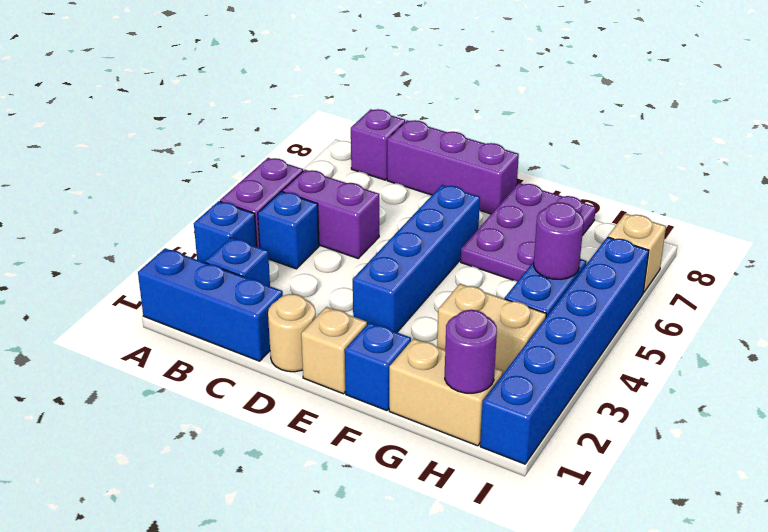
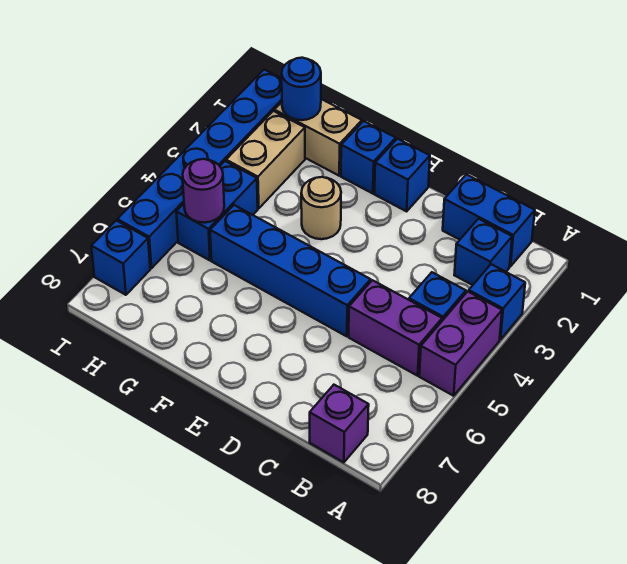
blue 1x3 brick [138,248,283,361] -> blue 1x2 brick [443,174,535,267]
purple 1x3 brick [387,120,519,214] -> none
tan 1x1 round brick [268,294,316,372] -> tan 1x1 round brick moved to [301,177,341,239]
tan 1x1 brick [301,307,367,394] -> blue 1x1 brick [374,139,430,211]
blue 1x4 brick [353,185,480,332] -> blue 1x4 brick turned to [210,205,371,336]
purple 2x3 plate [461,183,596,281] -> none
tan 1x2 brick [437,284,546,375] -> tan 1x2 brick turned to [226,111,305,208]
purple 1x1 round brick [445,310,497,393] -> blue 1x1 round brick [282,58,321,120]
tan 1x1 brick [608,213,666,293] -> blue 1x1 brick [91,220,150,295]

